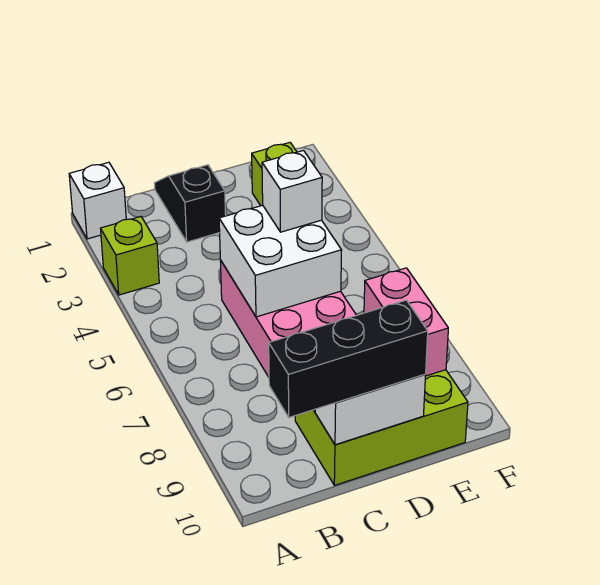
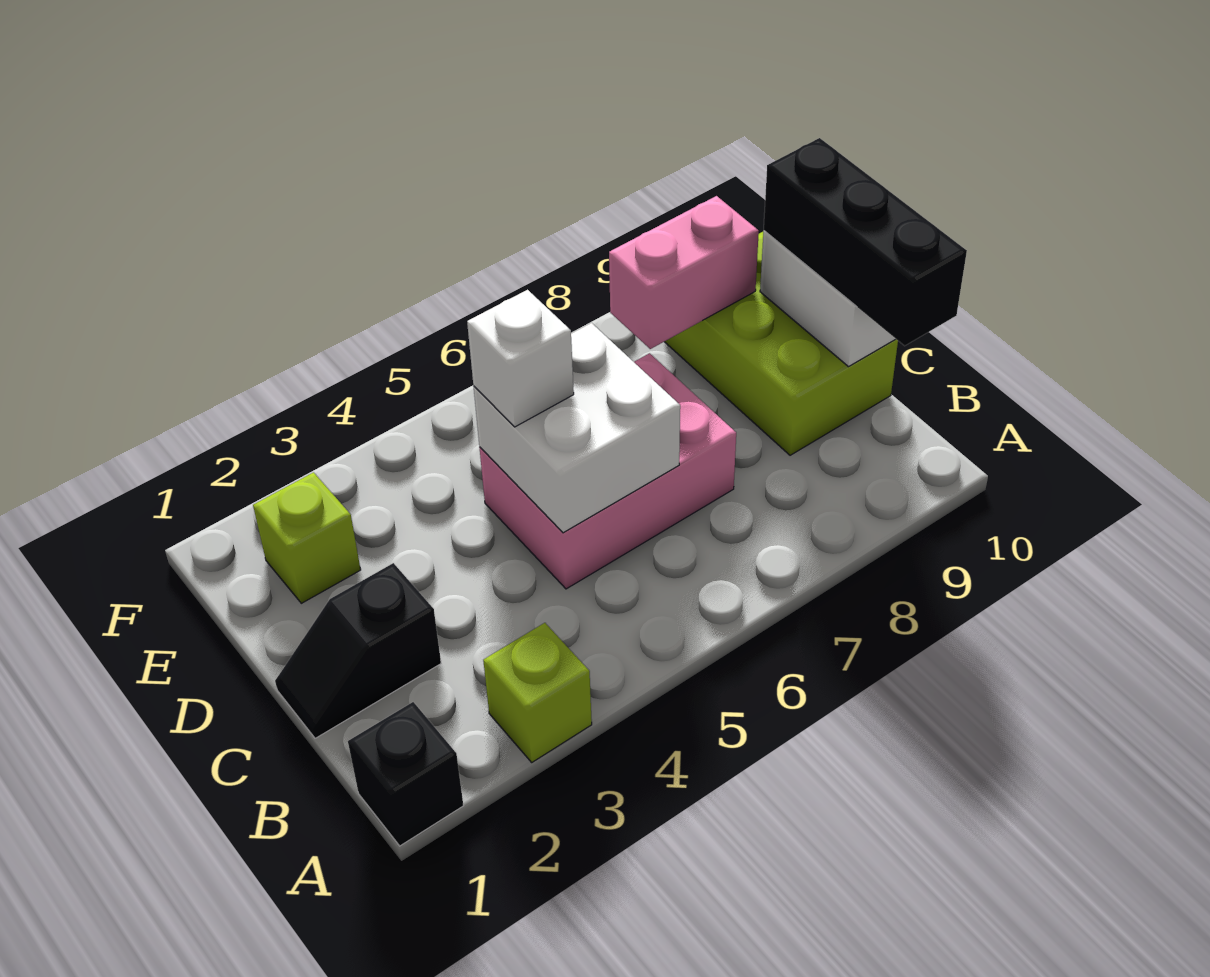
white 1x1 brick [69,162,126,239] -> black 1x1 brick [348,702,463,846]

